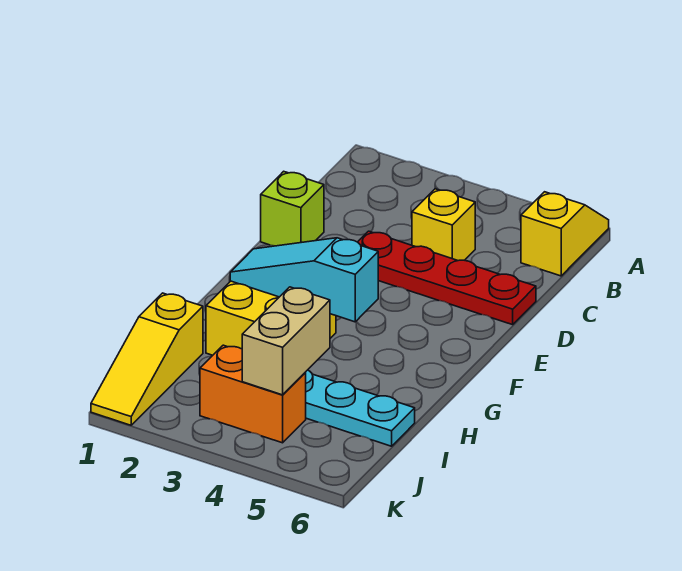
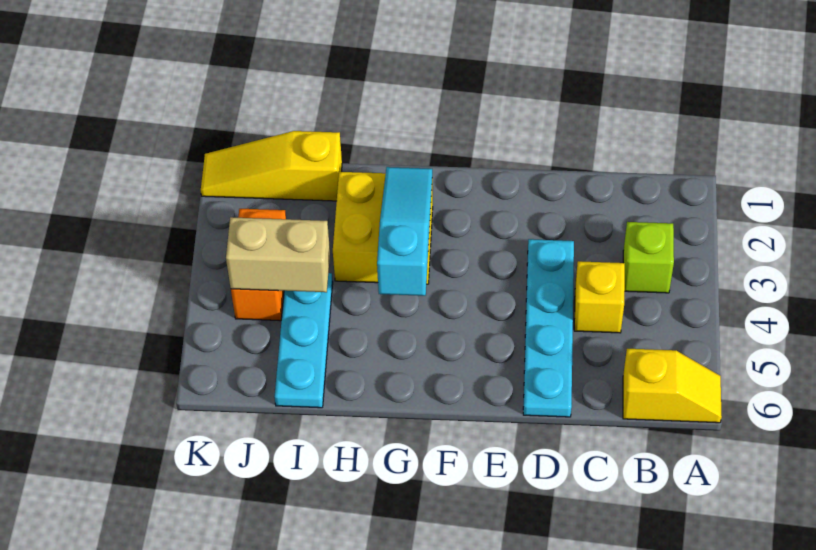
lime 1x1 brick [261,171,324,246] -> lime 1x1 brick moved to [623,222,674,293]
red 1x4 plate [358,231,536,325] -> cyan 1x4 plate [523,239,574,417]

